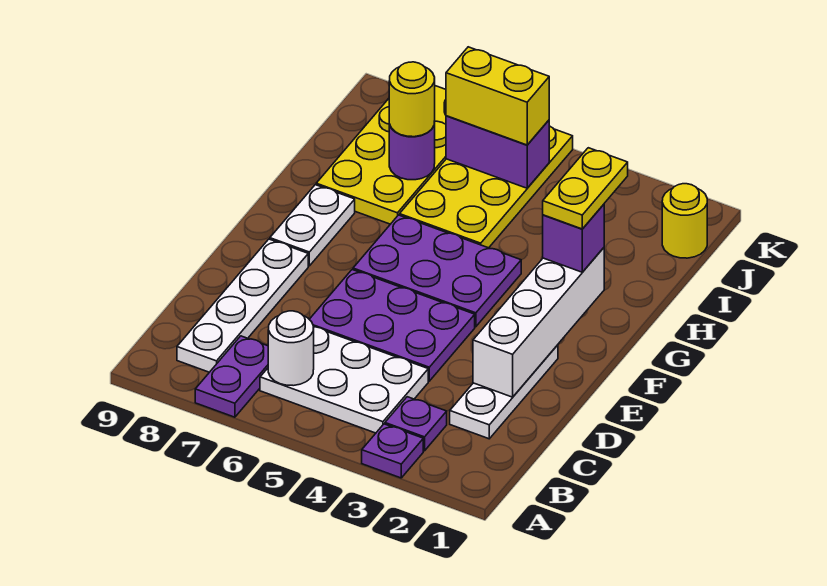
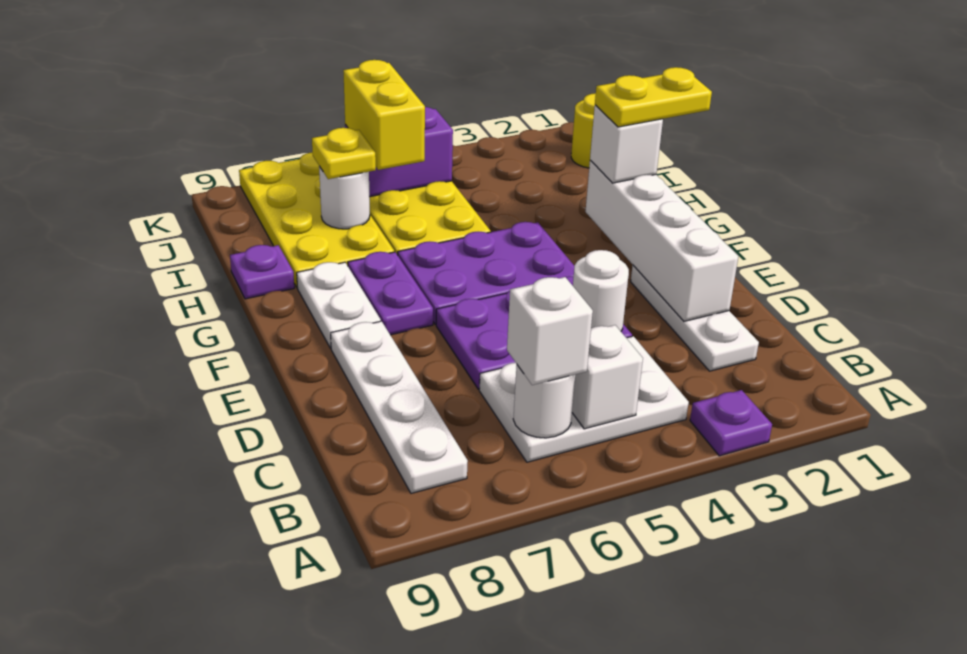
purple 1x2 plate [195,336,268,417] -> purple 1x2 plate moved to [348,252,433,335]
purple 1x1 plate [385,397,447,451] -> purple 1x1 plate moved to [230,245,294,299]
none -> white 1x1 brick [572,325,643,429]
none -> white 1x1 brick [507,277,593,385]
none -> white 1x1 round brick [573,250,629,331]
purple 1x1 brick [543,204,604,272] -> white 1x1 brick [590,105,663,183]
yellow 1x2 plate [543,148,628,229] -> yellow 1x2 plate turned to [595,67,712,127]
purple 1x1 round brick [389,122,435,180] -> white 1x1 round brick [319,166,370,229]
yellow 1x1 round brick [389,62,435,137] -> yellow 1x1 plate [312,128,376,179]
yellow 1x2 brick [446,47,549,145] -> yellow 1x2 brick turned to [343,60,425,170]

